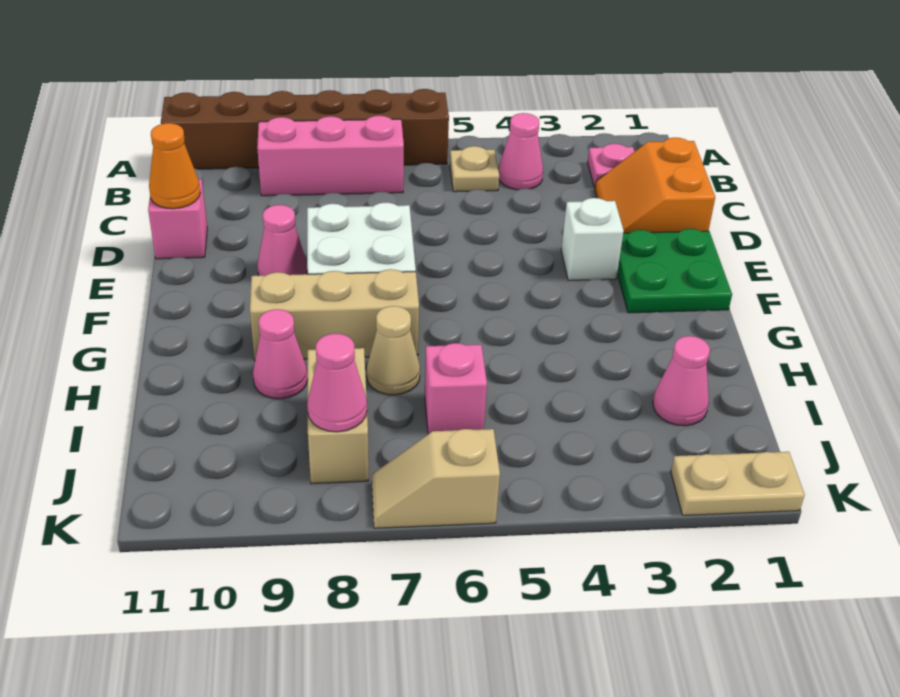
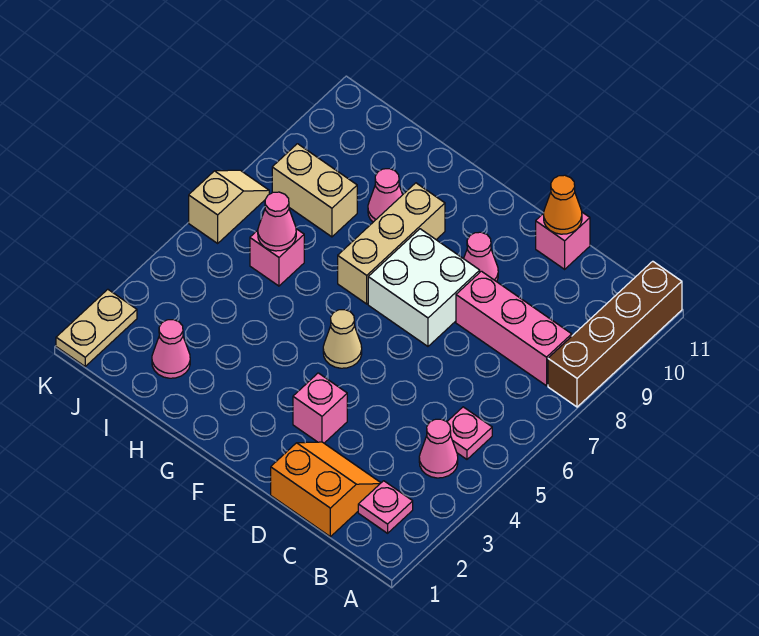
brown 1x6 brick [161,89,449,169] -> brown 1x4 brick [548,261,682,407]
tan 1x1 plate [450,146,499,192] -> pink 1x1 plate [447,407,492,459]
pink 1x3 brick [257,116,404,196] -> pink 1x3 brick turned to [456,271,572,386]
green 2x2 plate [617,229,732,313] -> none
white 1x1 brick [561,198,624,280] -> pink 1x1 brick [293,373,347,443]
tan 1x1 cone [367,306,420,395] -> tan 1x1 cone moved to [323,310,362,368]
pink 1x1 cone [307,333,367,432] -> pink 1x1 cone moved to [258,192,296,251]

